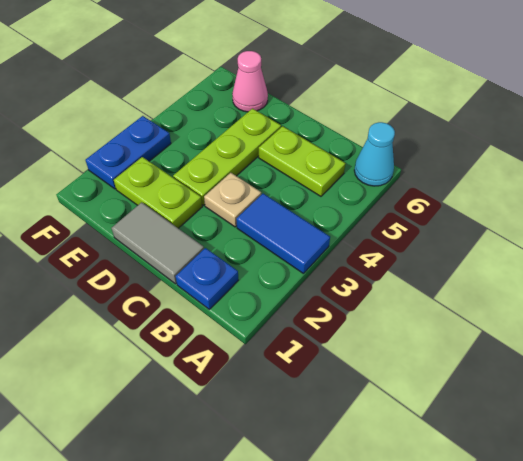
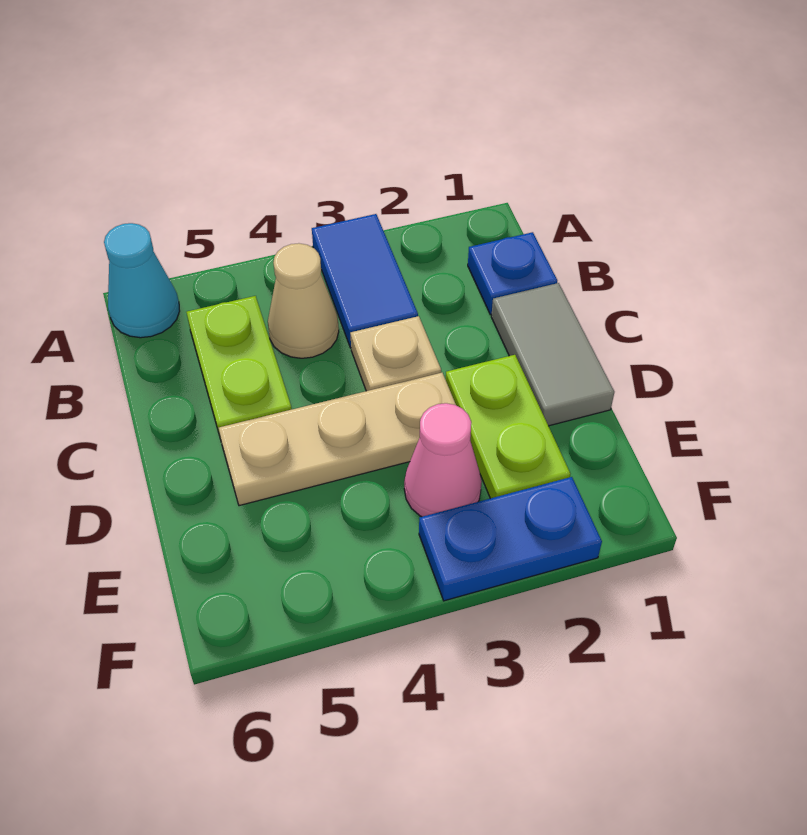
none -> tan 1x1 cone [268,243,339,358]
lime 1x3 plate [173,109,281,205] -> tan 1x3 plate [219,373,456,506]
pink 1x1 cone [232,51,268,112] -> pink 1x1 cone moved to [404,403,482,517]

